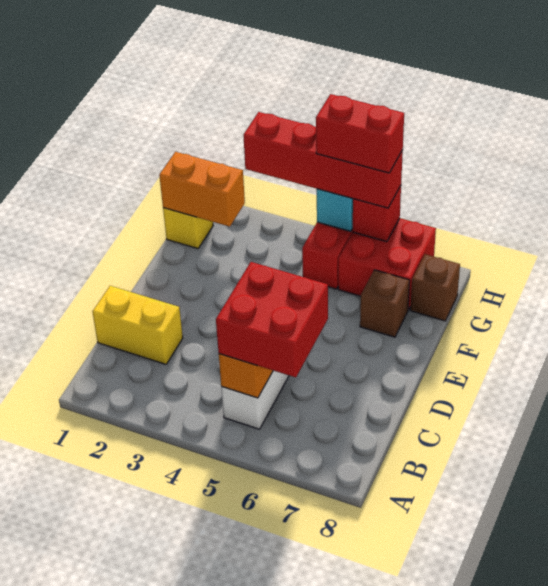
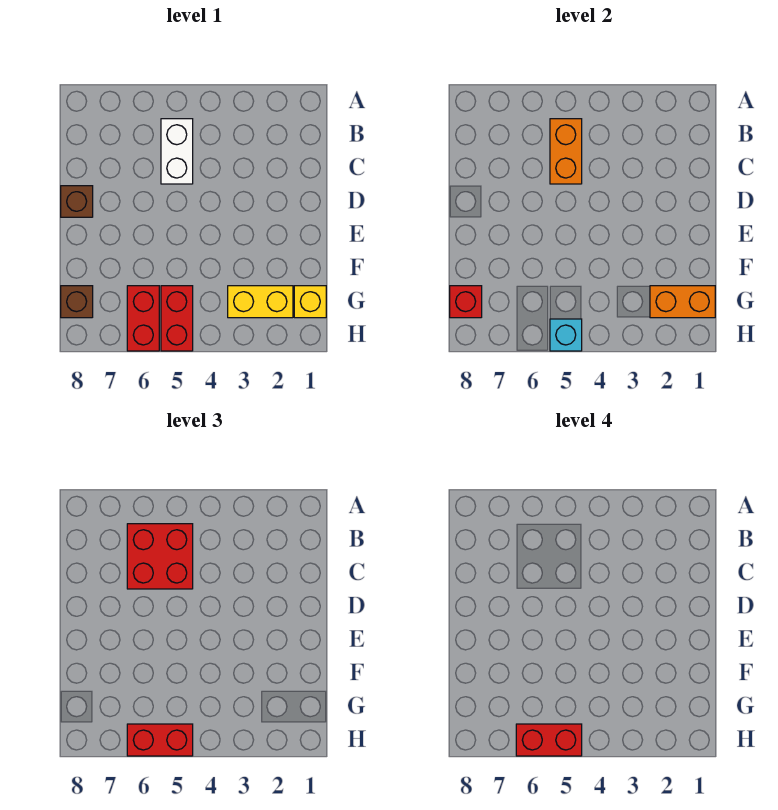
yellow 1x2 brick [93,286,183,364] -> yellow 1x2 brick moved to [228,286,293,318]
brown 1x1 brick [360,270,410,337] -> brown 1x1 brick moved to [61,186,93,217]
red 2x2 brick [338,218,436,310] -> red 1x2 brick [127,286,159,351]
red 1x4 brick [243,112,403,208] -> red 1x2 brick [127,724,193,756]
red 1x1 brick [353,186,401,242] -> red 1x1 brick moved to [450,286,482,318]

